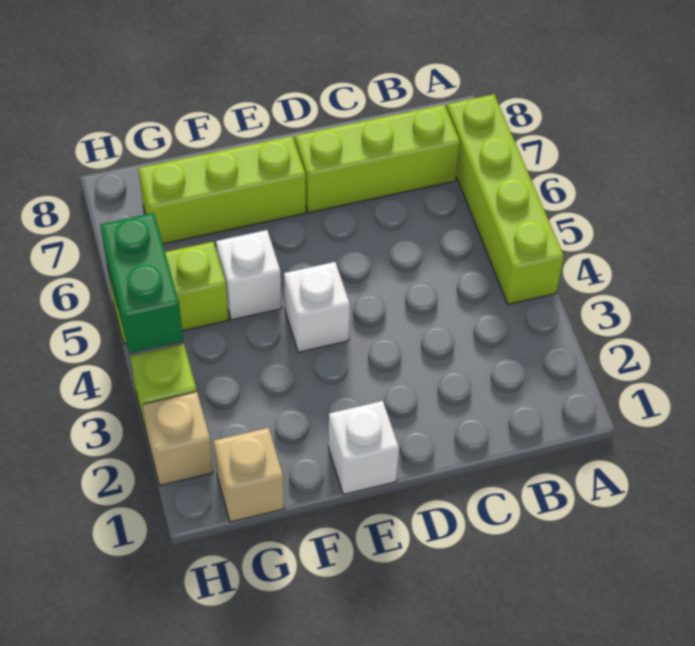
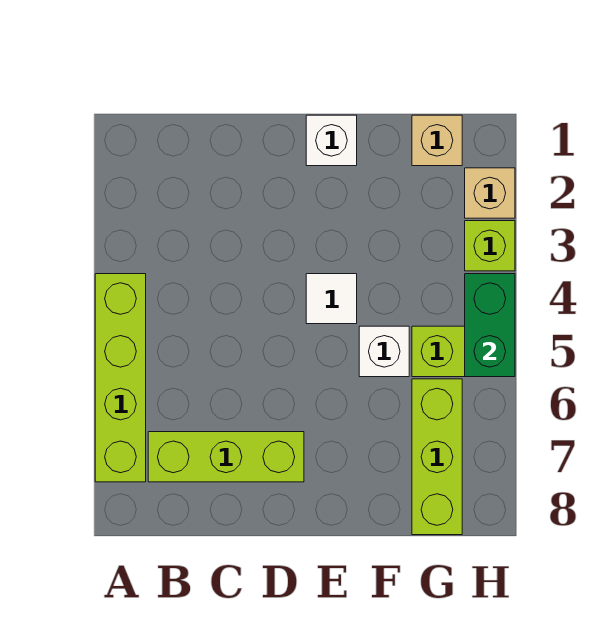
white 1x1 brick [284,262,350,352] -> white 1x1 tile [306,274,357,324]
lime 1x3 brick [138,136,306,244] -> lime 1x3 brick turned to [412,379,462,535]

